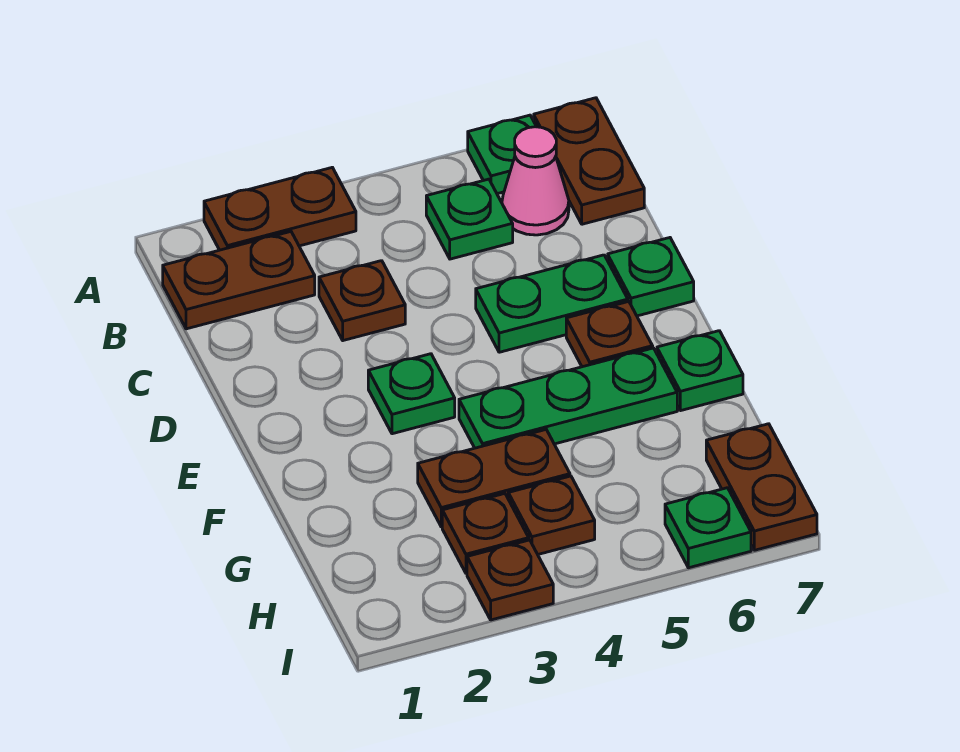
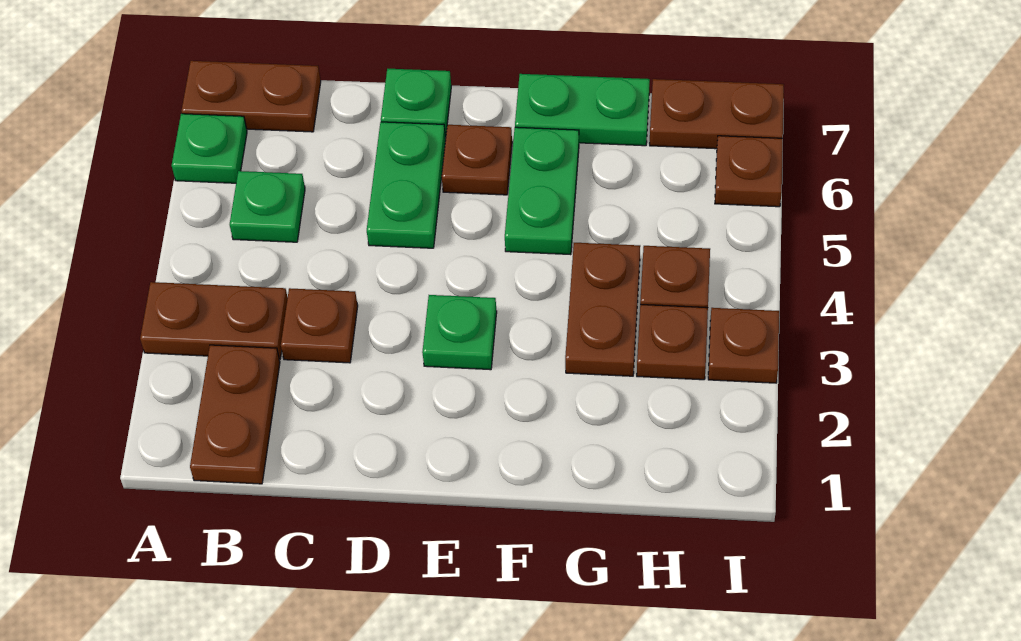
brown 1x2 plate [204,167,356,250] -> brown 1x2 plate turned to [140,282,288,359]
pink 1x1 cone [502,127,569,235] -> none
green 1x3 plate [459,348,677,448] -> green 1x2 plate [505,127,579,255]
green 1x1 plate [657,331,743,411] -> green 1x2 plate [515,74,650,146]
green 1x1 plate [665,488,751,568] -> brown 1x1 plate [715,136,783,207]

